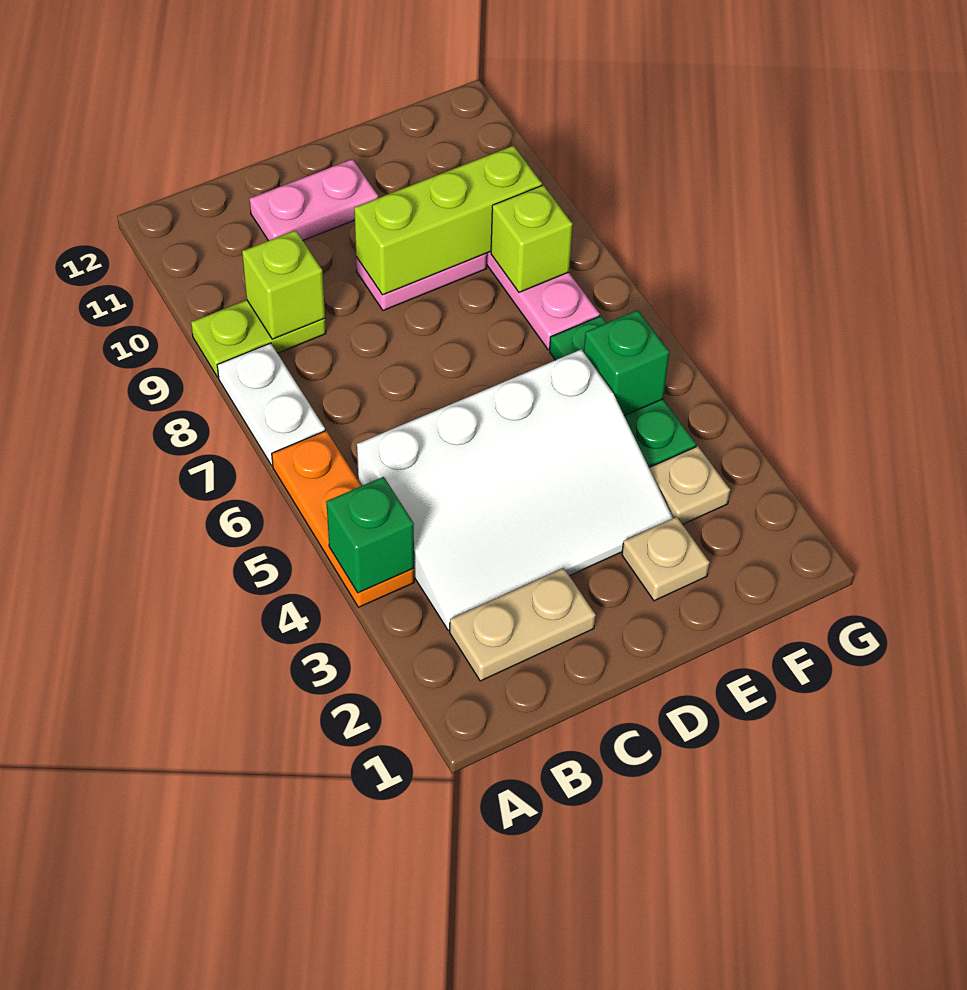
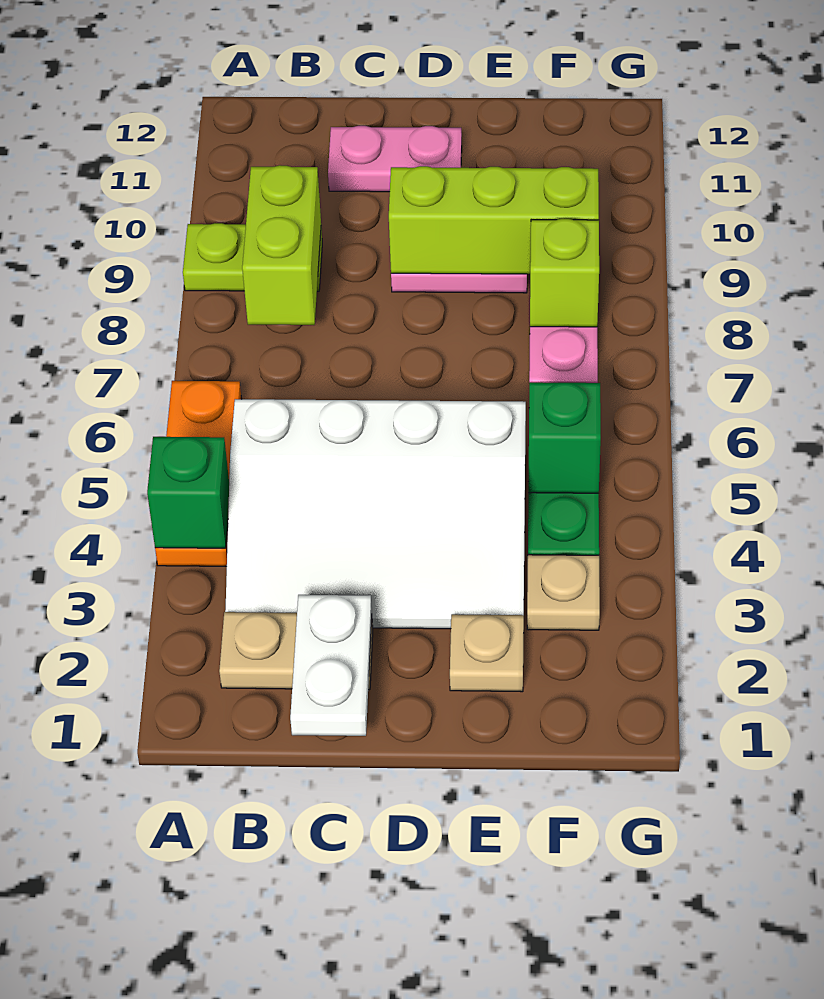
white 1x2 plate [217,343,325,466] -> white 1x2 plate moved to [290,595,372,736]
lime 1x1 brick [242,230,325,339] -> lime 1x2 brick [242,165,321,325]

